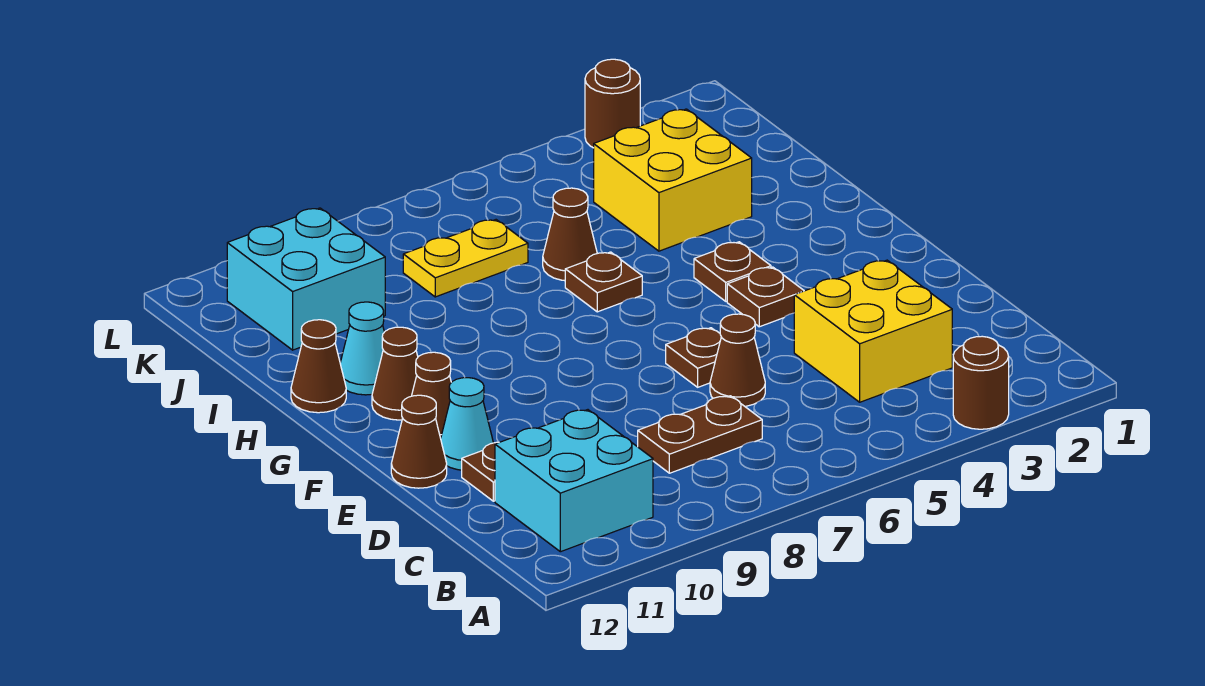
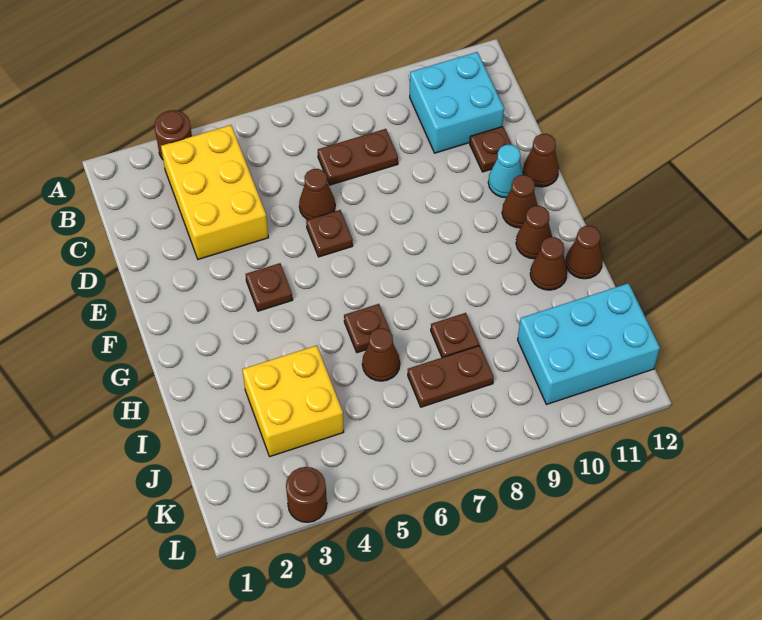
yellow 2x2 brick [794,260,952,402] -> yellow 2x3 brick [161,125,268,259]
brown 1x1 plate [694,242,771,301] -> brown 1x1 plate moved to [431,313,479,357]
cyan 1x1 cone [340,302,384,395] -> brown 1x1 cone [530,237,567,290]
yellow 1x2 plate [403,220,528,297] -> brown 1x2 plate [408,345,494,407]
cyan 2x2 brick [227,208,385,350] -> cyan 2x3 brick [518,283,660,405]

